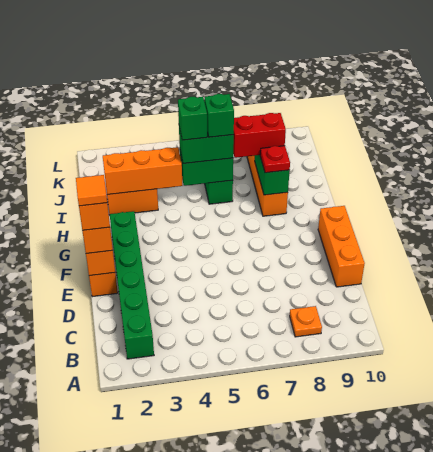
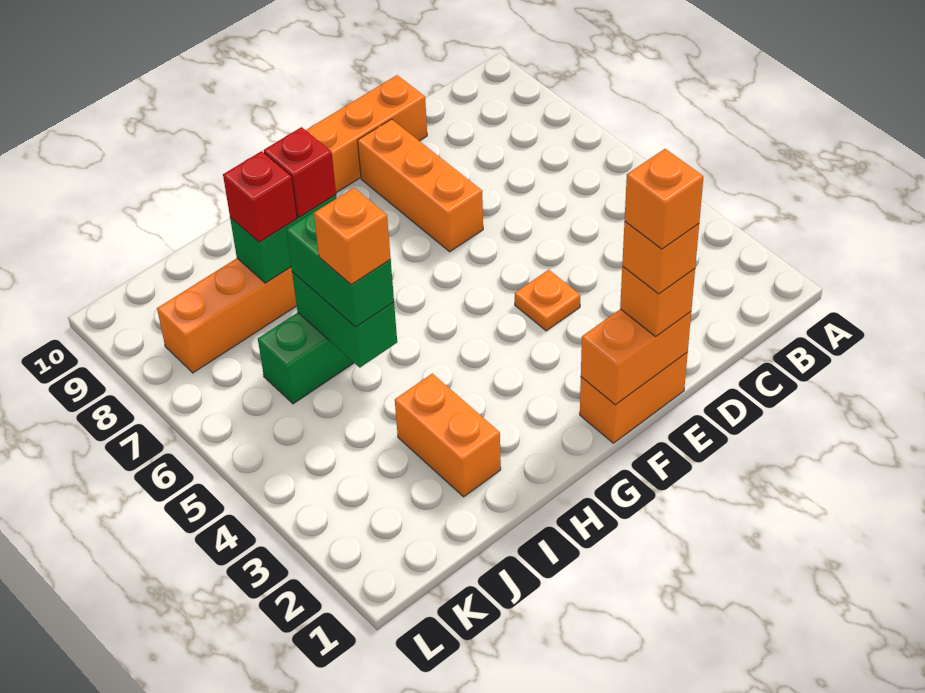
green 1x6 brick [110,211,154,359] -> none
orange 1x1 plate [290,306,322,337] -> orange 1x1 plate moved to [515,270,580,331]
orange 1x1 tile [76,175,107,206] -> orange 1x1 brick [625,149,703,249]
red 1x1 plate [260,146,290,173] -> red 1x1 brick [264,127,336,217]
orange 1x3 brick [103,147,183,195] -> orange 1x3 brick moved to [358,119,483,252]
green 1x1 brick [178,97,207,140] -> orange 1x1 brick [314,188,391,285]
green 1x1 brick [205,94,234,137] -> none
red 1x2 brick [233,113,286,158] -> red 1x1 brick [223,151,297,242]

